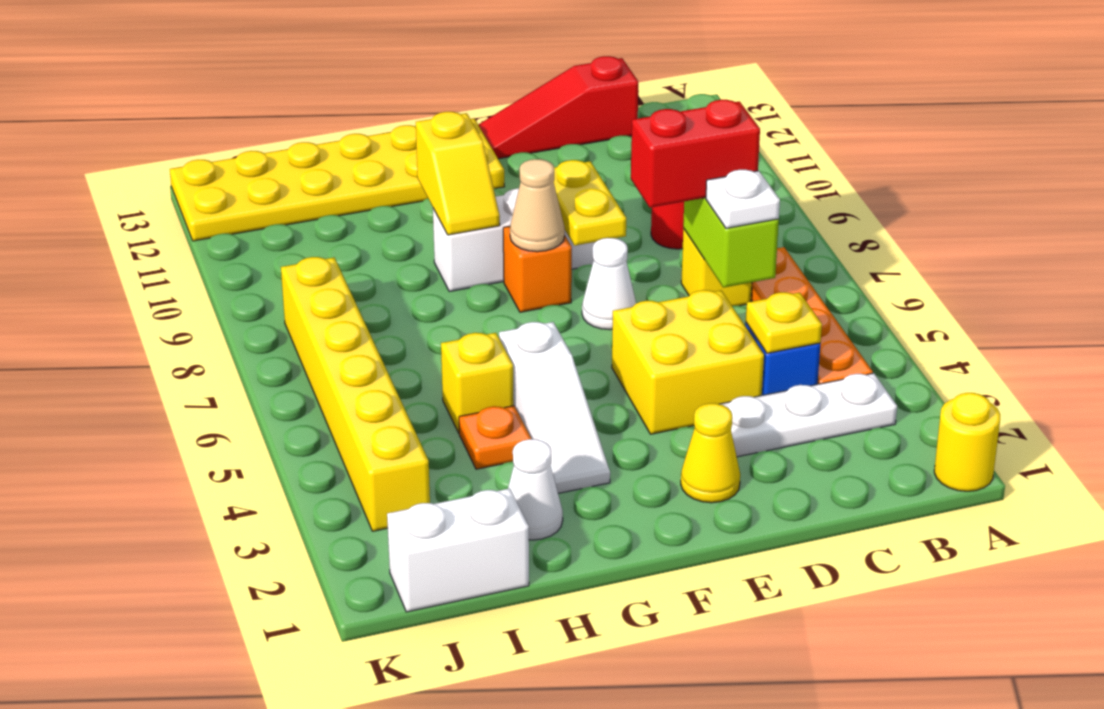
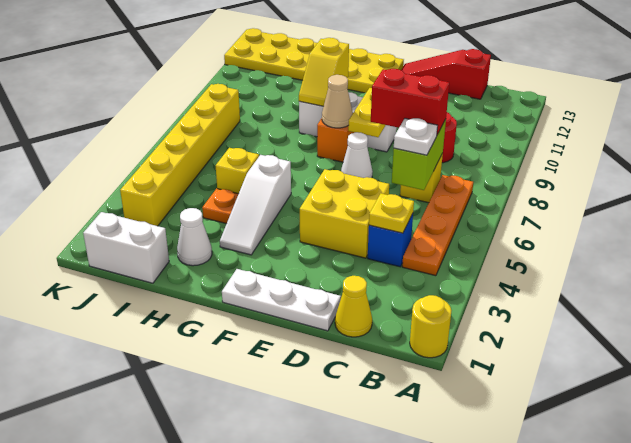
white 1x3 plate [721,373,897,457] -> white 1x3 plate moved to [222,269,341,331]
yellow 1x1 cone [681,403,740,503] -> yellow 1x1 cone moved to [335,276,372,337]

